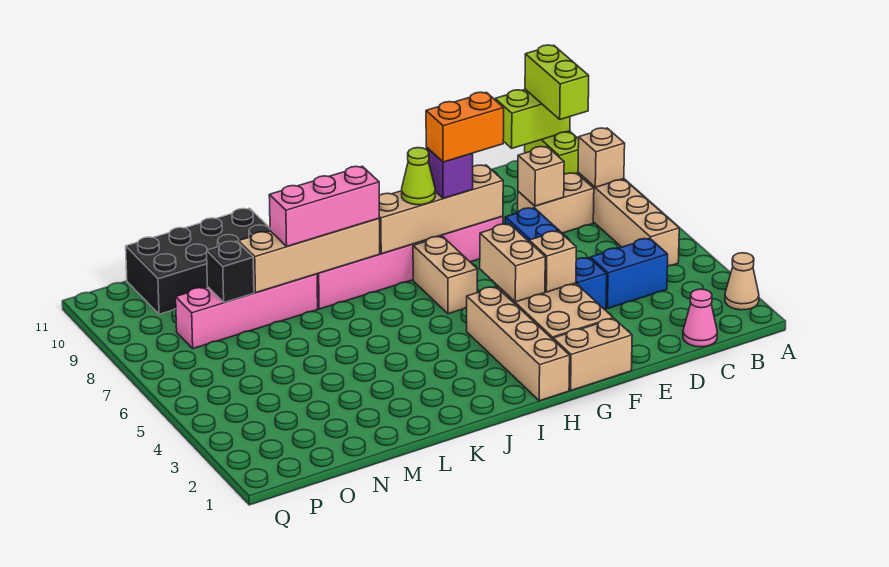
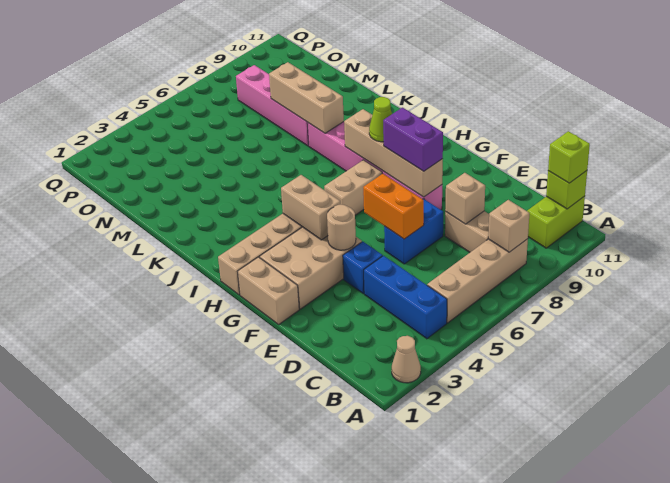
lime 1x2 brick [525,45,589,119] -> lime 1x1 brick [548,131,590,183]
lime 1x2 brick [495,89,570,148] -> lime 1x1 brick [546,171,587,209]
pink 1x1 cone [683,289,717,347] -> none
blue 1x2 brick [590,238,668,308] -> blue 1x3 brick [364,256,447,339]
tan 1x1 brick [529,231,576,292] -> tan 1x1 round brick [327,205,356,250]
orange 1x2 brick [426,92,504,162] -> orange 1x2 brick moved to [363,174,424,239]
tan 1x2 brick [480,224,545,302] -> tan 1x2 brick turned to [281,175,340,240]
purple 1x1 brick [426,147,473,199] -> purple 1x2 brick [383,108,443,171]
tan 1x4 brick [238,218,380,293] -> tan 1x3 brick [269,62,344,133]
pink 1x3 brick [269,166,379,246] -> none
black 2x4 brick [126,208,270,314] -> none
black 1x1 brick [207,241,254,302] -> none

